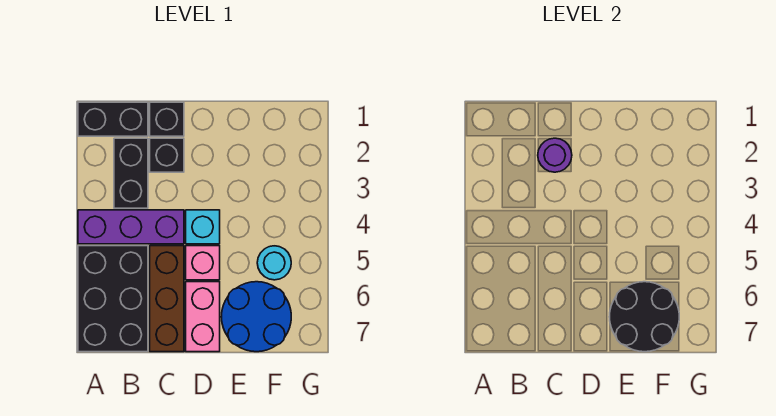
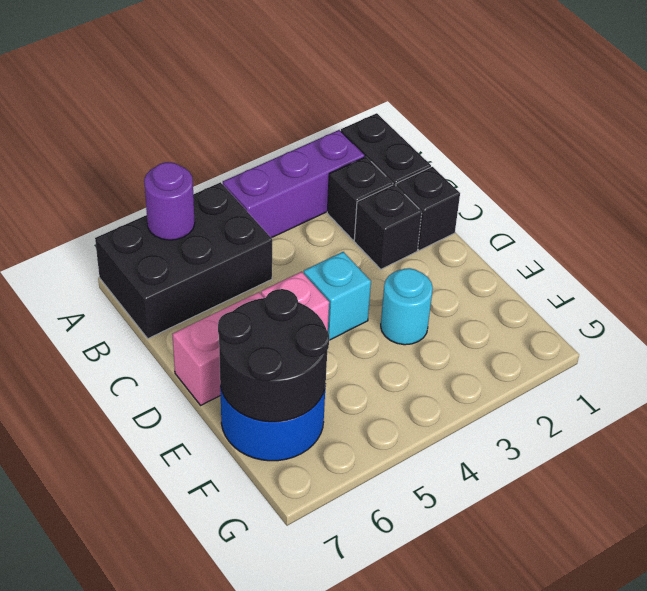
purple 1x3 brick [78,210,184,244] -> purple 1x3 brick turned to [223,130,365,238]
black 1x2 brick [114,138,148,208] -> black 1x1 brick [327,157,393,240]
purple 1x1 round brick [538,138,572,172] -> purple 1x1 round brick moved to [144,162,195,240]
brown 1x3 brick [150,246,184,352] -> none
cyan 1x1 round brick [257,246,291,280] -> cyan 1x1 round brick moved to [381,268,433,345]

